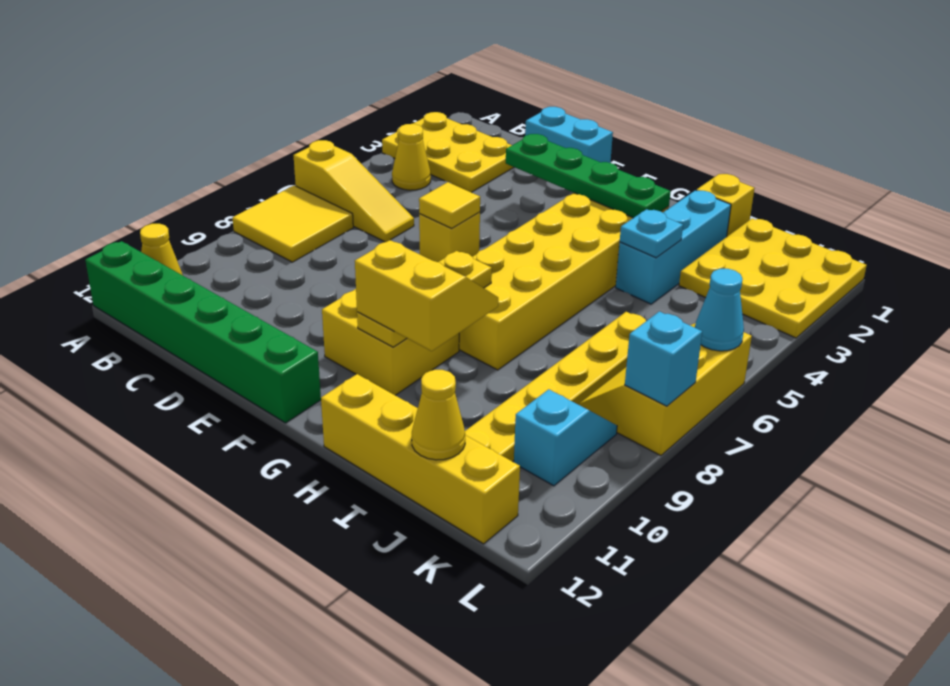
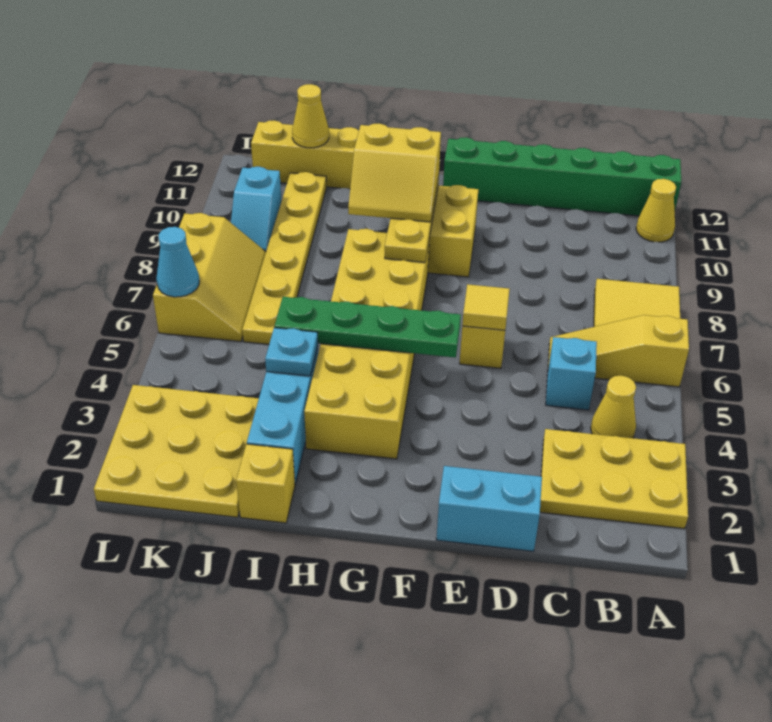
green 1x4 plate [506,134,671,218] -> green 1x4 plate moved to [274,297,461,358]
cyan 1x1 brick [625,311,702,406] -> cyan 1x1 brick moved to [546,337,597,410]

